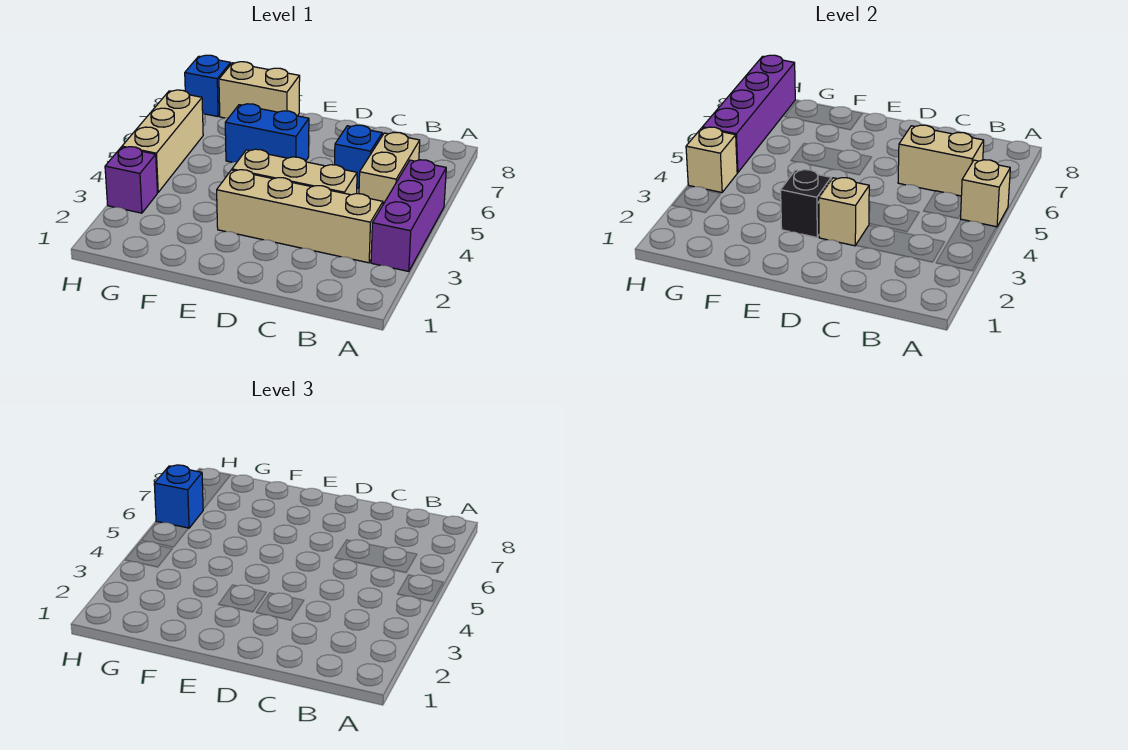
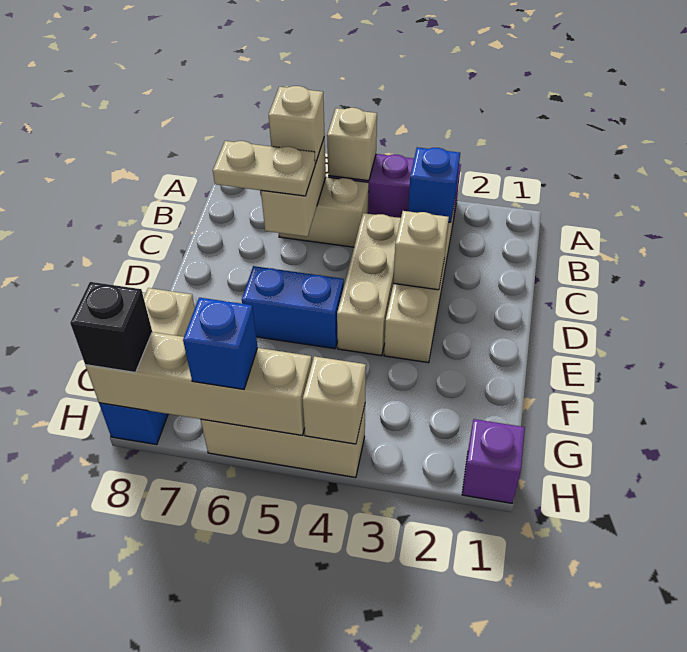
none -> tan 1x1 brick [269,86,325,164]
blue 1x1 brick [335,125,382,188] -> blue 1x1 brick moved to [408,147,460,222]
none -> tan 1x2 plate [213,141,315,196]
black 1x1 brick [781,170,831,237] -> black 1x1 brick moved to [70,282,152,372]
blue 1x2 brick [225,104,309,162] -> blue 1x2 brick turned to [242,266,344,349]
purple 1x1 brick [105,147,157,213] -> purple 1x1 brick moved to [462,419,525,503]
purple 1x4 brick [703,55,795,173] -> tan 1x4 brick [85,332,312,435]

